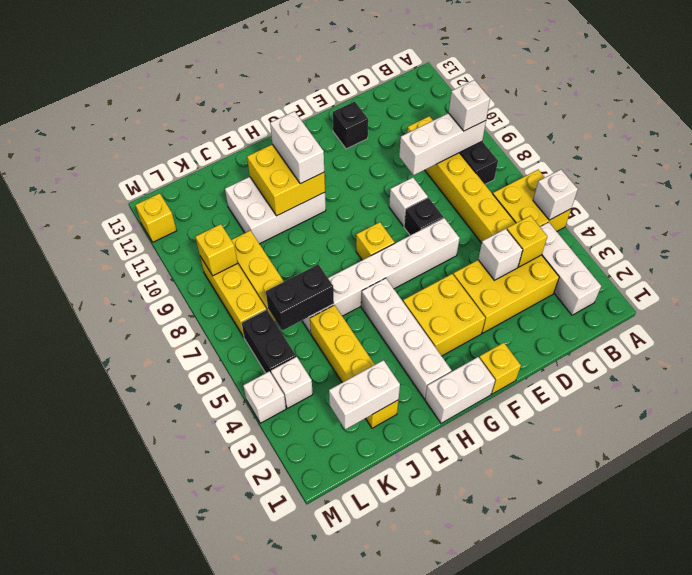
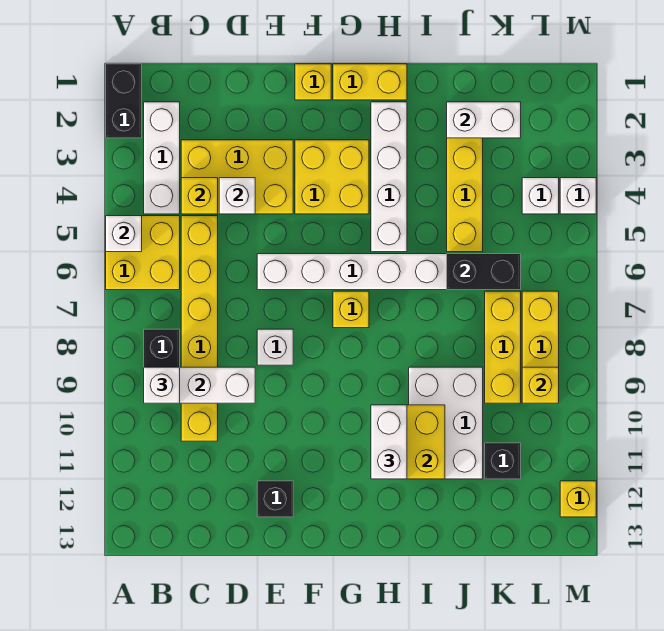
black 1x1 brick [404,198,443,235] -> black 1x1 brick moved to [485,443,521,479]
white 1x2 brick [425,357,495,423] -> yellow 1x2 brick [333,64,407,100]
white 2x3 brick [225,177,326,244] -> white 2x3 brick turned to [409,367,483,479]
black 1x2 brick [242,310,296,373] -> black 1x2 brick moved to [106,64,142,138]

